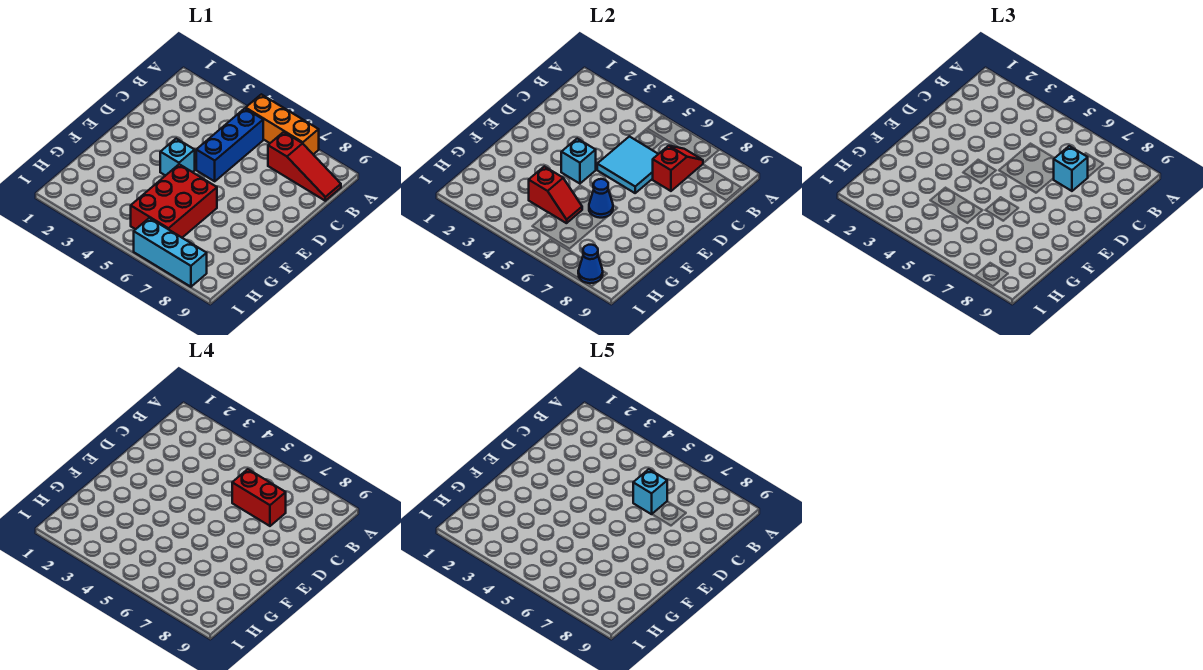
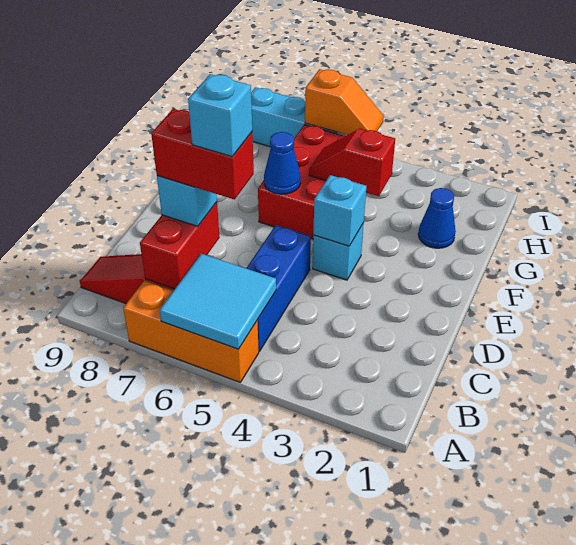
red 1x2 slope [653,146,703,191] -> red 1x2 brick [140,202,220,289]
cyan 2x2 tile [597,136,658,193] -> cyan 2x2 tile moved to [160,254,276,349]
none -> orange 1x2 slope [305,69,384,135]
blue 1x1 cone [578,245,603,283] -> blue 1x1 cone moved to [418,188,456,248]

